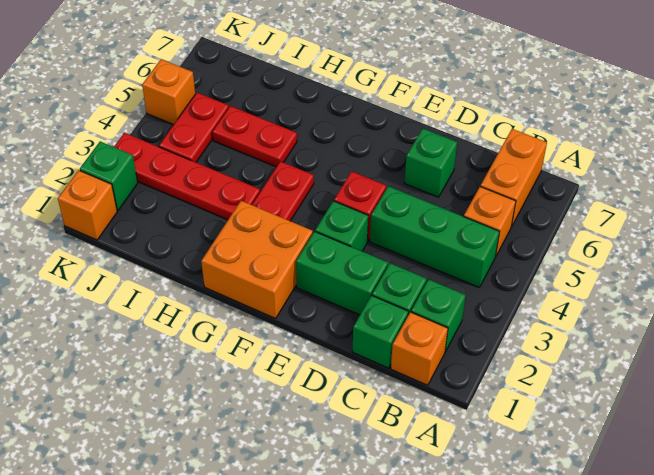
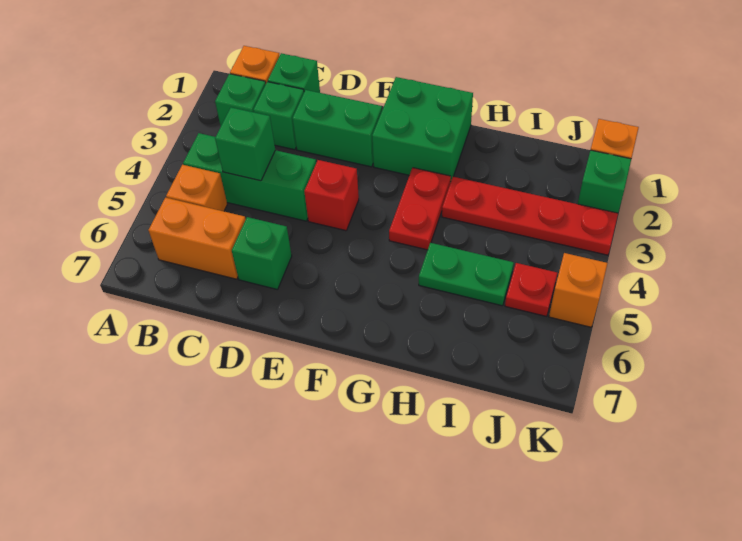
orange 1x2 brick [480,129,547,227] -> orange 1x2 brick turned to [148,198,246,279]
green 1x1 brick [315,201,368,251] -> green 1x1 brick moved to [215,108,275,181]
orange 2x2 brick [201,201,313,318] -> green 2x2 brick [372,77,473,183]
red 1x2 plate [212,106,297,167] -> green 1x2 plate [419,243,514,306]
red 1x2 plate [159,93,229,162] -> red 1x1 plate [505,263,557,316]

